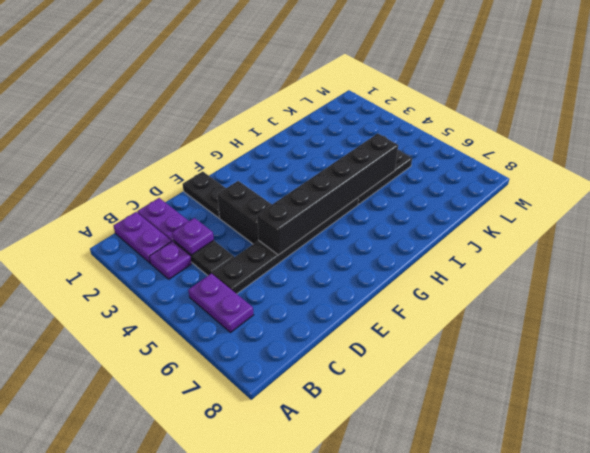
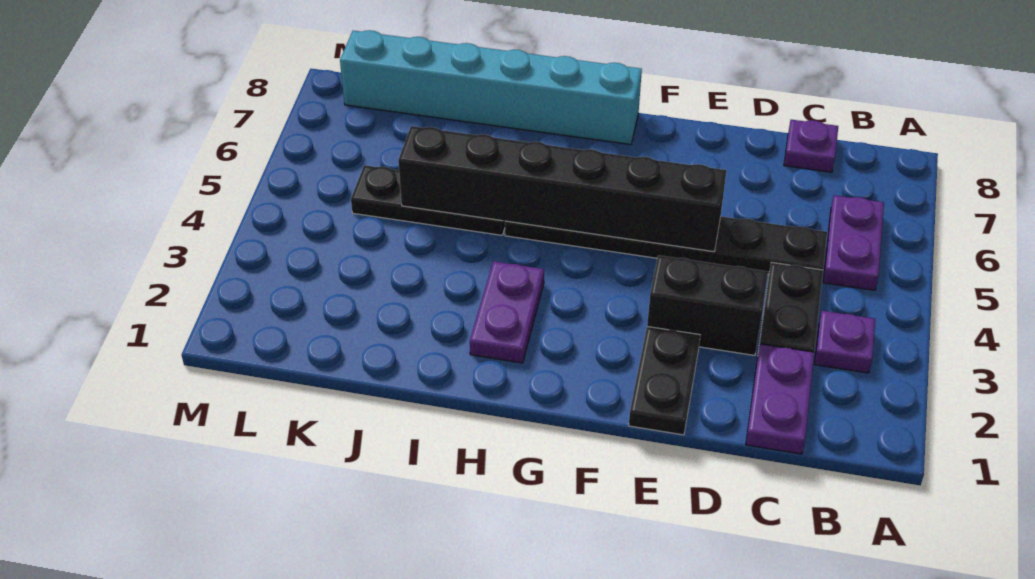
purple 1x2 plate [113,212,172,263] -> purple 1x2 plate moved to [470,261,544,363]
purple 1x1 plate [172,218,214,255] -> purple 1x1 plate moved to [784,120,838,172]
black 1x2 brick [217,181,272,244] -> black 1x2 brick turned to [647,255,768,355]
none -> cyan 1x6 brick [340,30,642,145]

